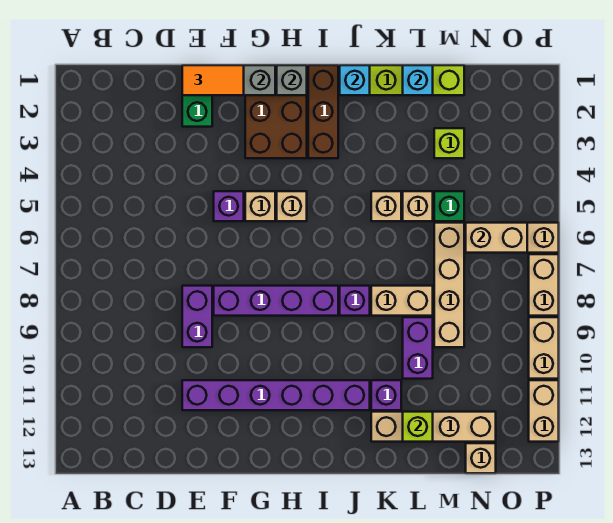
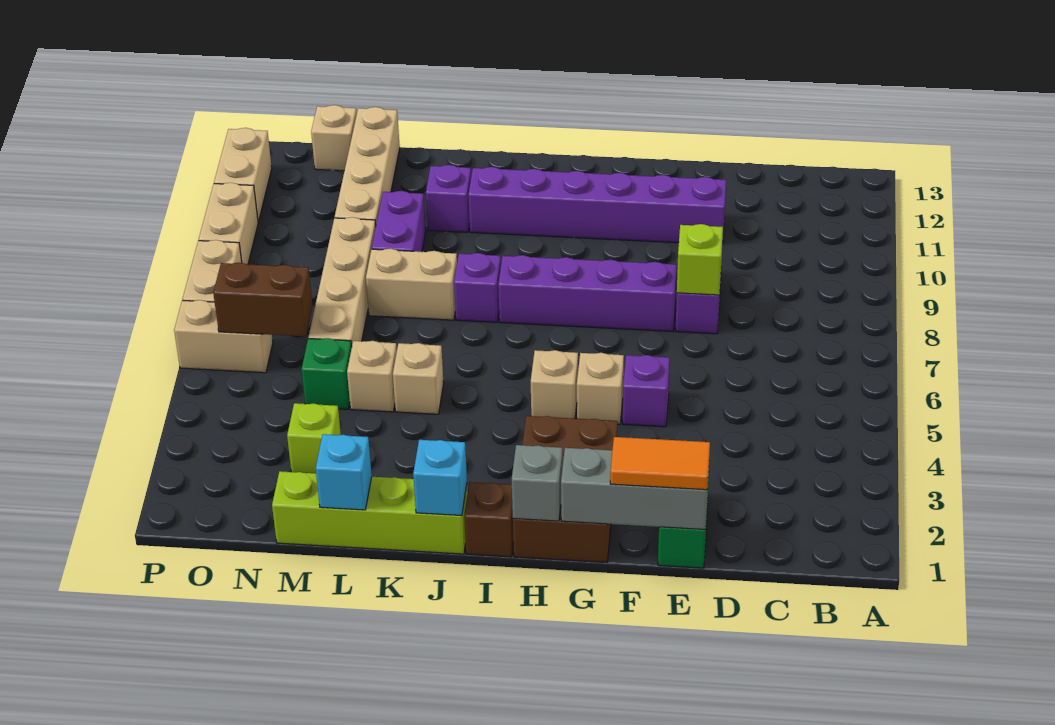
brown 1x3 brick [308,65,338,158] -> brown 1x1 brick [464,482,514,557]
tan 1x4 brick [371,412,496,442] -> tan 1x4 brick turned to [335,107,400,224]
lime 1x1 brick [403,412,433,442] -> lime 1x1 brick moved to [677,224,723,295]
tan 1x2 brick [466,223,527,253] -> brown 1x2 brick [213,262,313,336]

